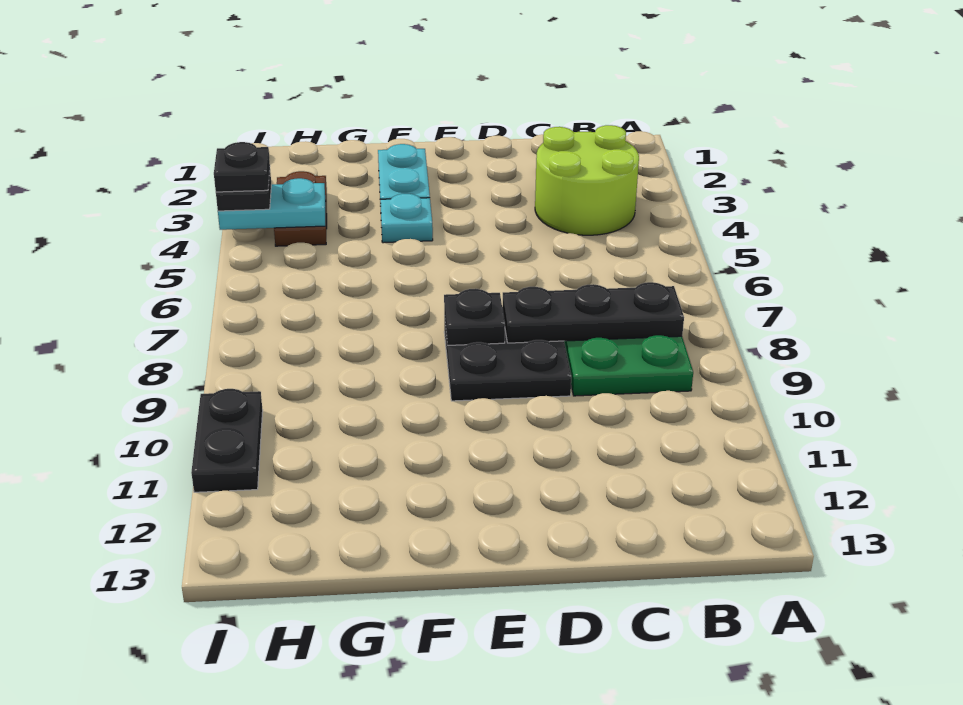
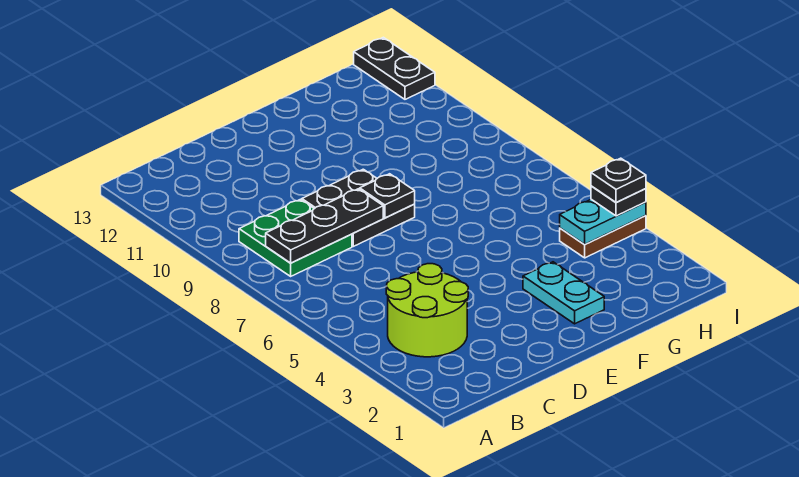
cyan 1x1 plate [380,194,433,243] -> none
brown 1x2 plate [274,171,327,246] -> brown 1x2 plate turned to [560,216,646,258]
black 1x2 plate [191,389,263,492] -> black 1x2 plate moved to [354,37,435,99]

